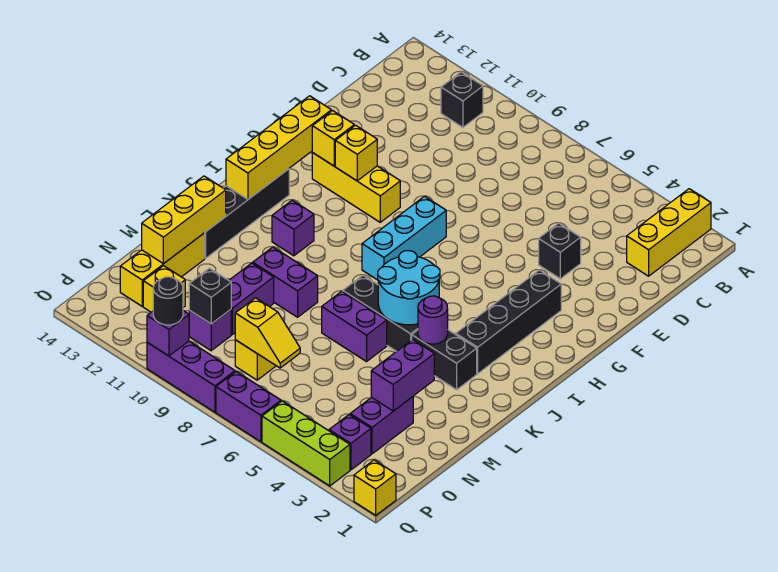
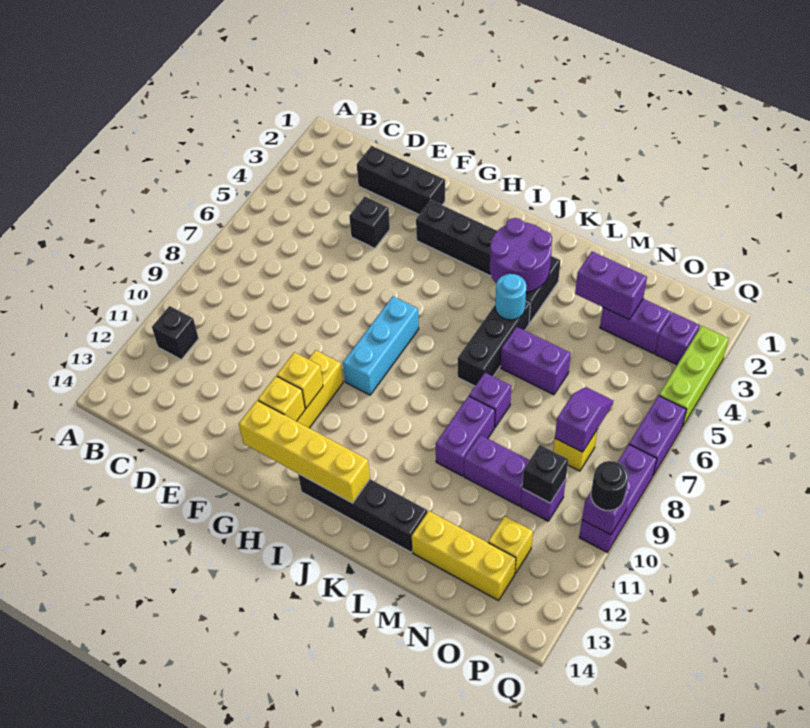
yellow 1x3 brick [627,189,711,276] -> none
none -> black 1x3 brick [357,146,445,215]
cyan 1x3 brick [362,196,446,280] -> cyan 1x3 brick turned to [343,296,419,395]
cyan 2x2 round brick [378,251,440,325] -> cyan 1x1 round brick [495,274,526,320]
purple 1x1 brick [272,200,314,256] -> purple 1x1 brick moved to [469,373,511,428]
purple 1x1 round brick [418,296,448,344] -> purple 2x2 round brick [490,218,552,293]
purple 1x2 brick [322,291,387,362] -> purple 1x2 brick turned to [501,327,571,395]
yellow 1x3 brick [142,176,226,264] -> none
yellow 1x2 slope [235,298,300,368] -> purple 1x2 slope [555,387,613,452]
yellow 1x1 brick [354,460,396,515] -> none

